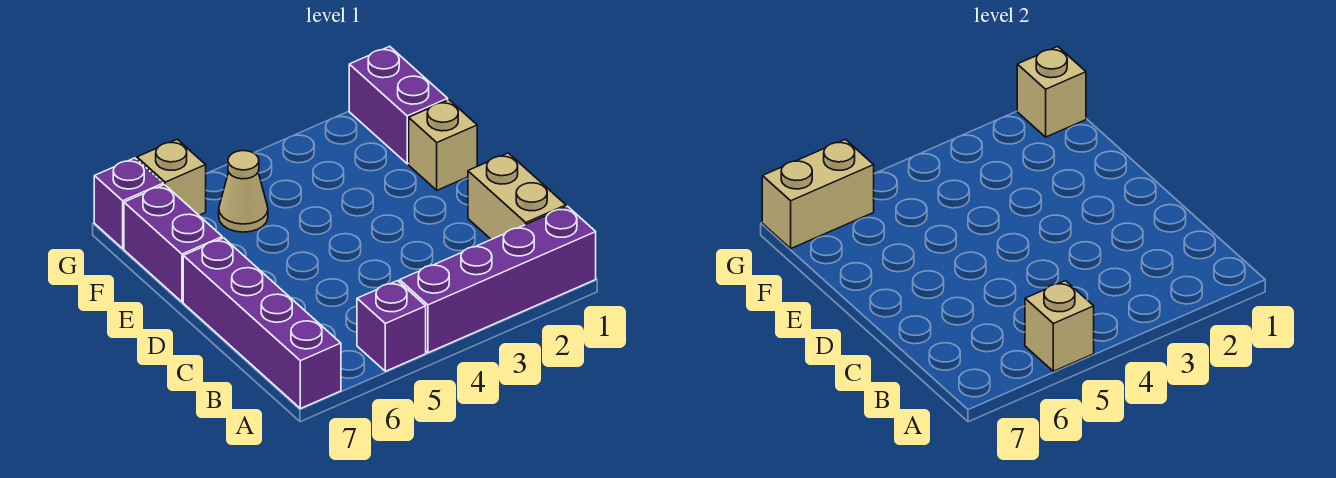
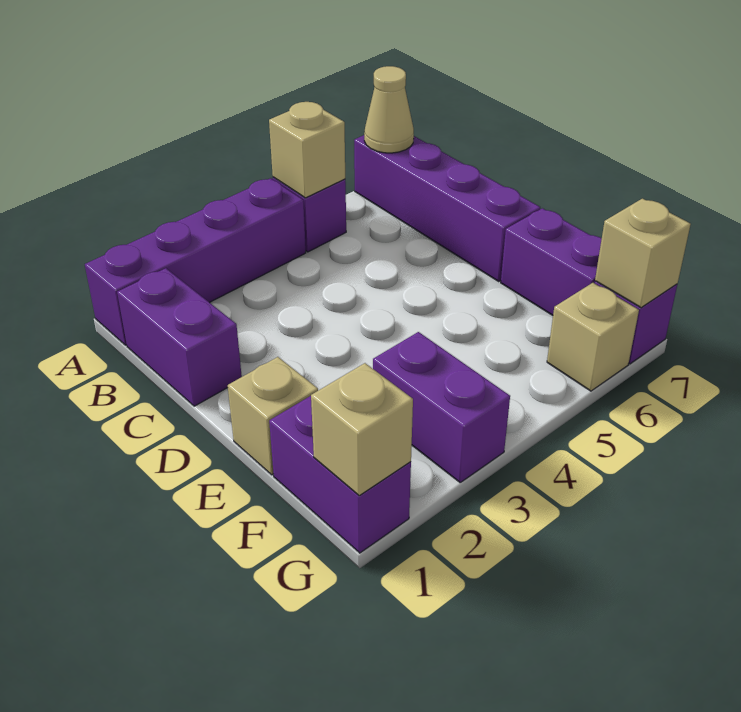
tan 1x2 brick [468,153,566,240] -> purple 1x2 brick [117,268,242,406]
none -> purple 1x2 brick [373,332,510,482]
tan 1x1 cone [219,151,268,232] -> tan 1x1 cone moved to [364,66,414,153]
tan 1x2 brick [762,139,874,248] -> tan 1x1 brick [595,199,691,308]

